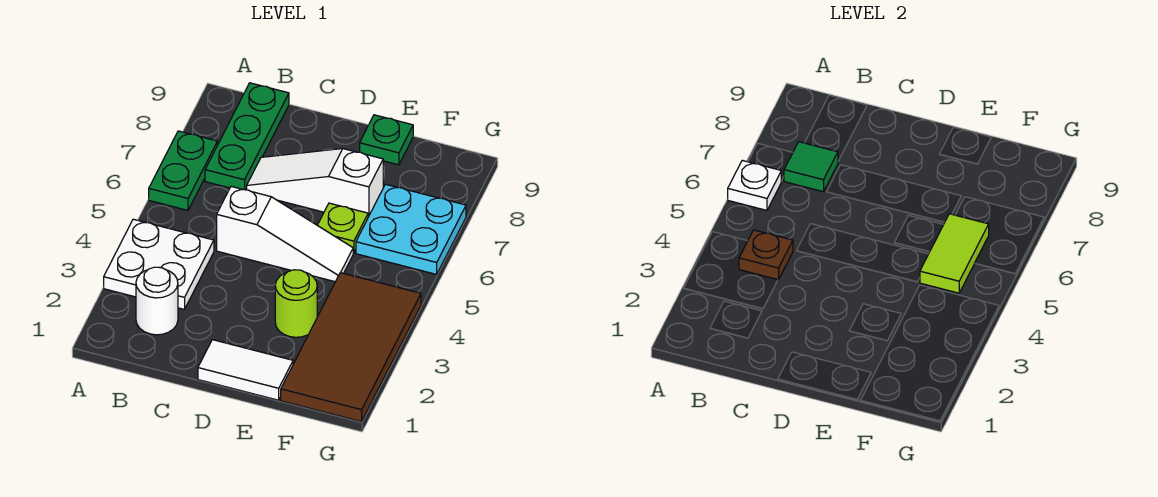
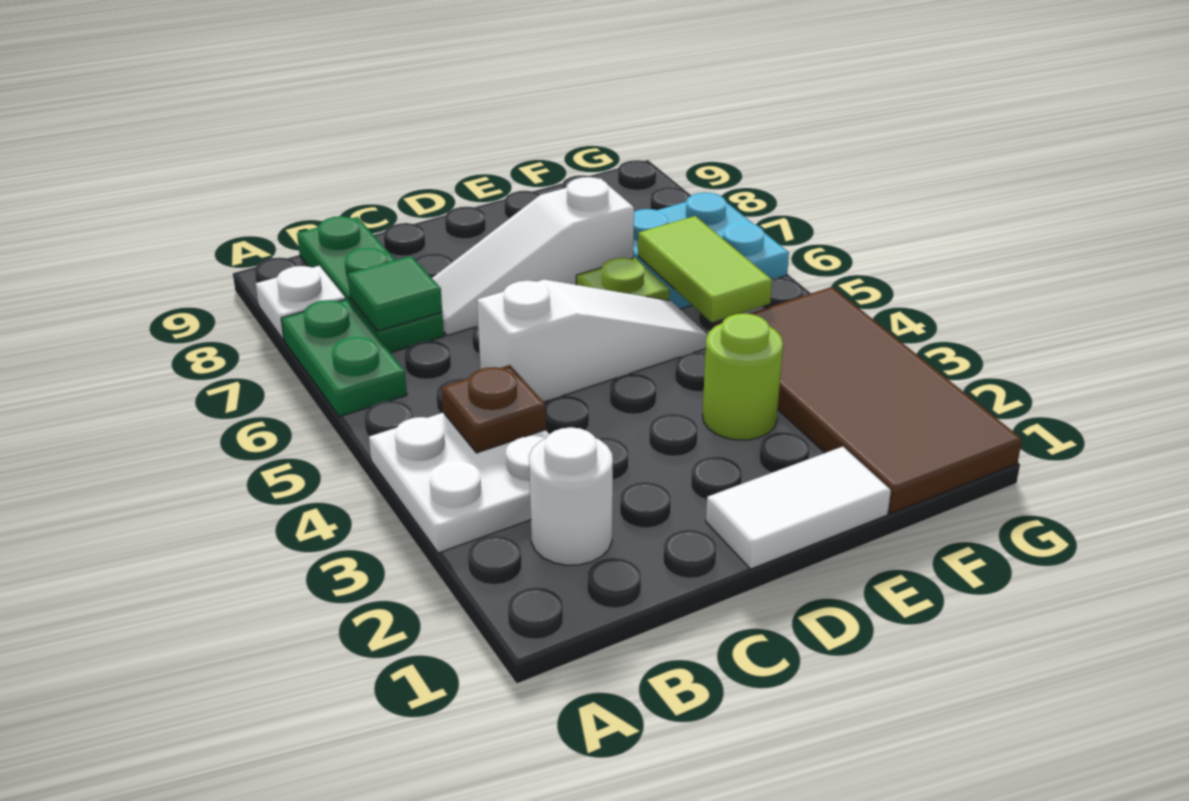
white 1x1 plate [728,160,782,210] -> white 1x1 plate moved to [256,266,346,340]
green 1x1 plate [360,115,413,165] -> none

